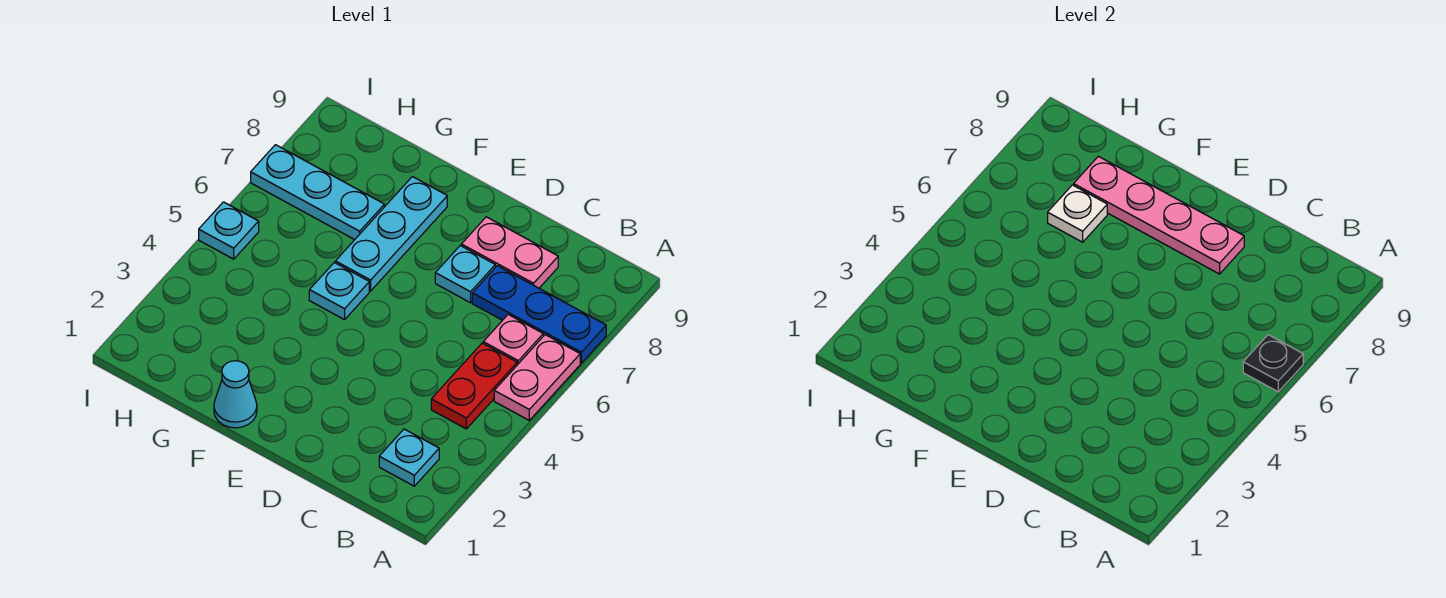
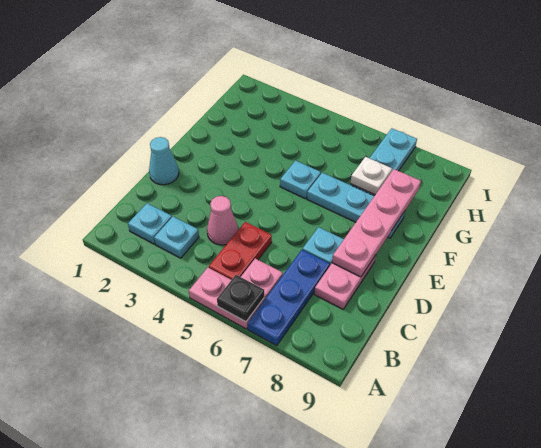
red 1x2 plate [431,343,517,429] -> red 1x2 plate turned to [209,222,272,280]
none -> pink 1x1 cone [207,196,238,245]
cyan 1x1 cone [214,361,257,428] -> cyan 1x1 cone moved to [149,137,179,185]
cyan 1x1 plate [199,202,259,259] -> cyan 1x1 plate moved to [154,217,199,258]

